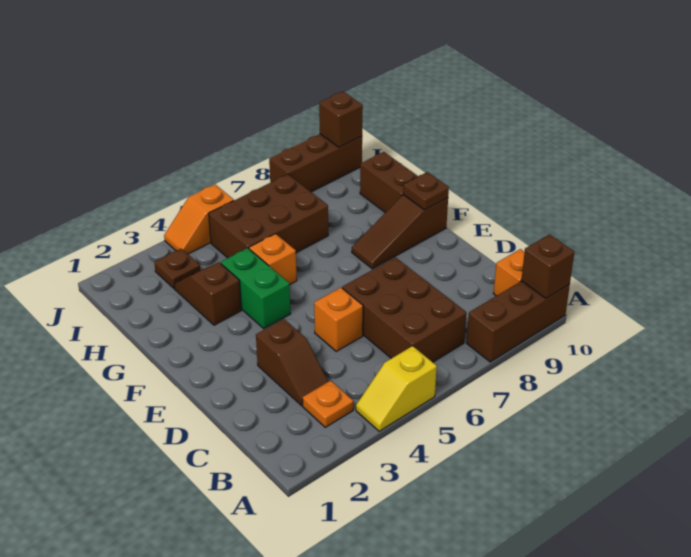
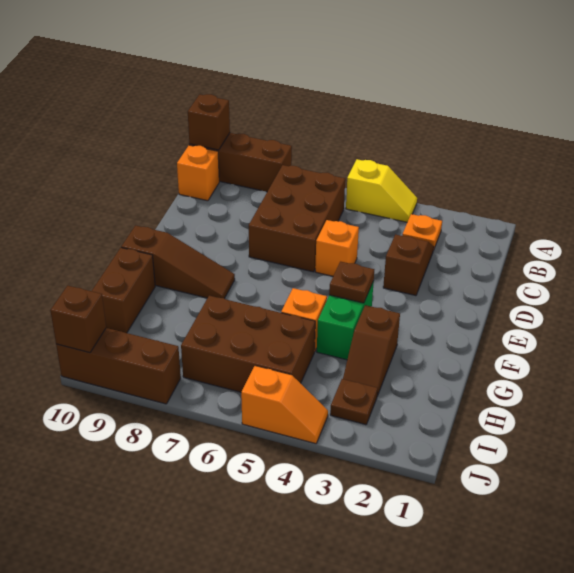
brown 1x1 plate [403,172,449,210] -> brown 1x1 plate moved to [329,262,374,303]

